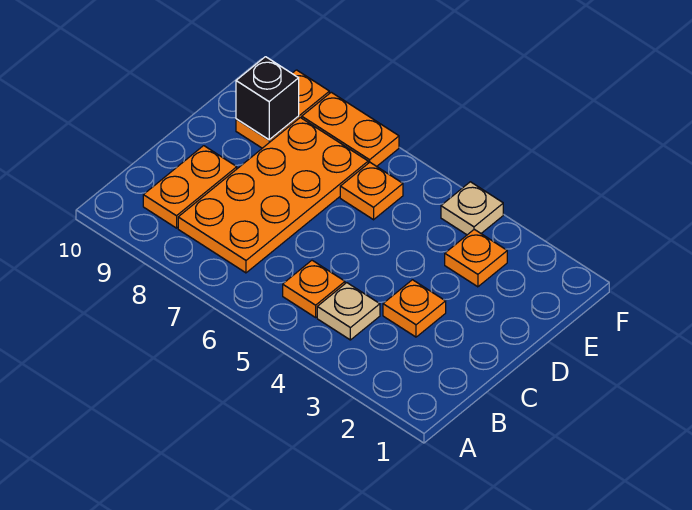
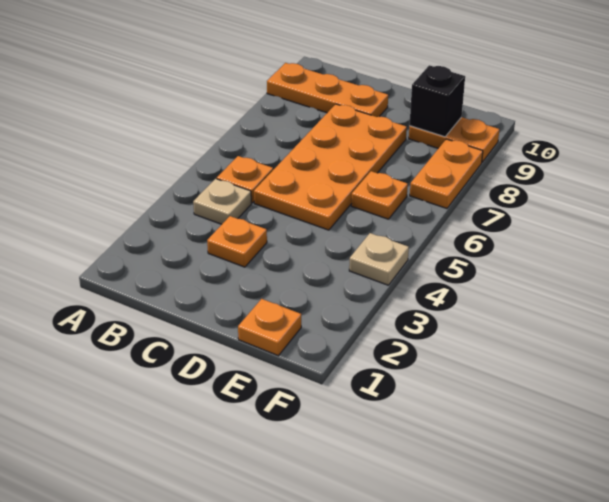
orange 2x4 plate [178,118,368,273] -> orange 2x4 plate turned to [254,104,407,230]
orange 1x2 plate [143,146,237,228] -> orange 1x3 plate [267,63,388,117]
orange 1x1 plate [445,229,507,287] -> orange 1x1 plate moved to [238,299,301,356]

